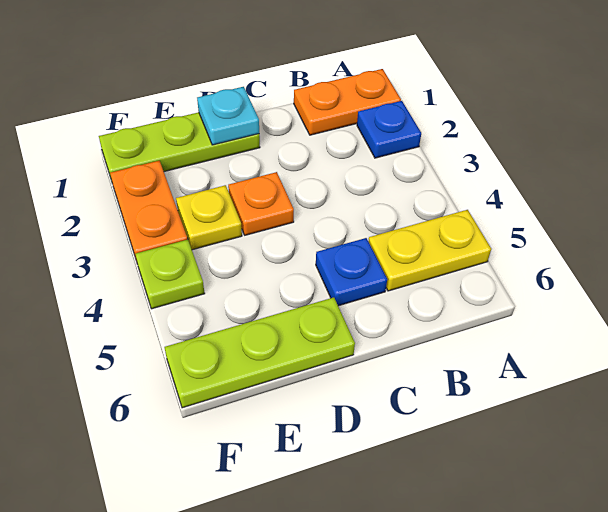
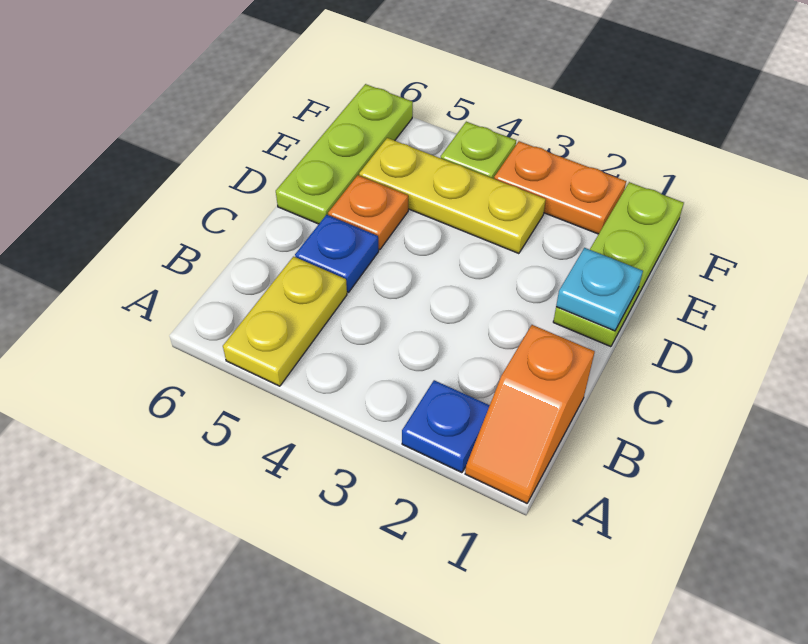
orange 1x2 plate [294,69,401,135] -> orange 1x2 slope [465,325,595,503]
orange 1x1 plate [228,172,294,235] -> orange 1x1 plate moved to [328,175,408,250]
yellow 1x1 plate [176,185,242,250] -> yellow 1x3 plate [359,138,546,254]

